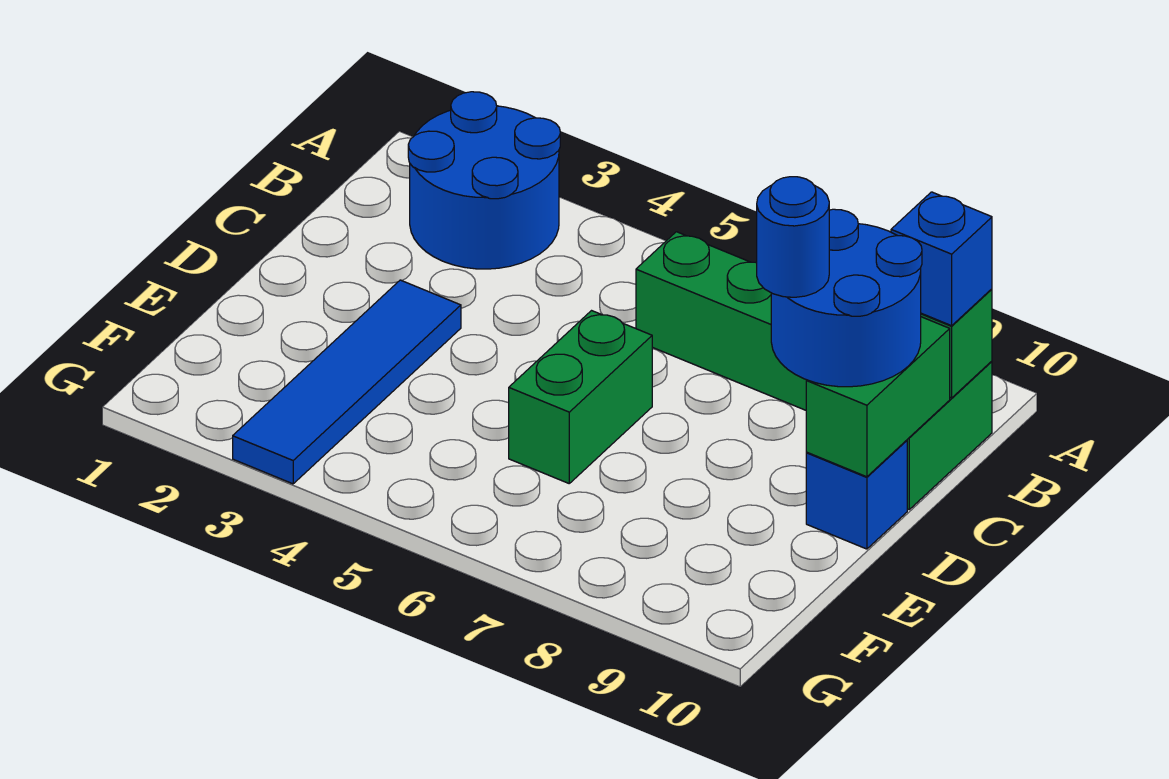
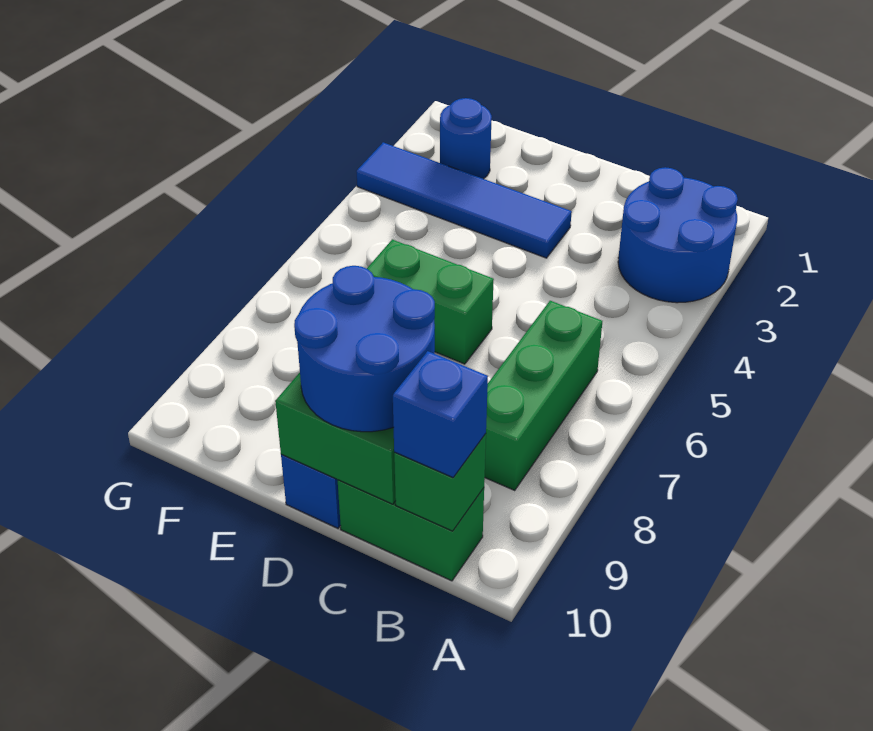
blue 1x1 round brick [757,177,829,297] -> blue 1x1 round brick moved to [440,98,492,179]

